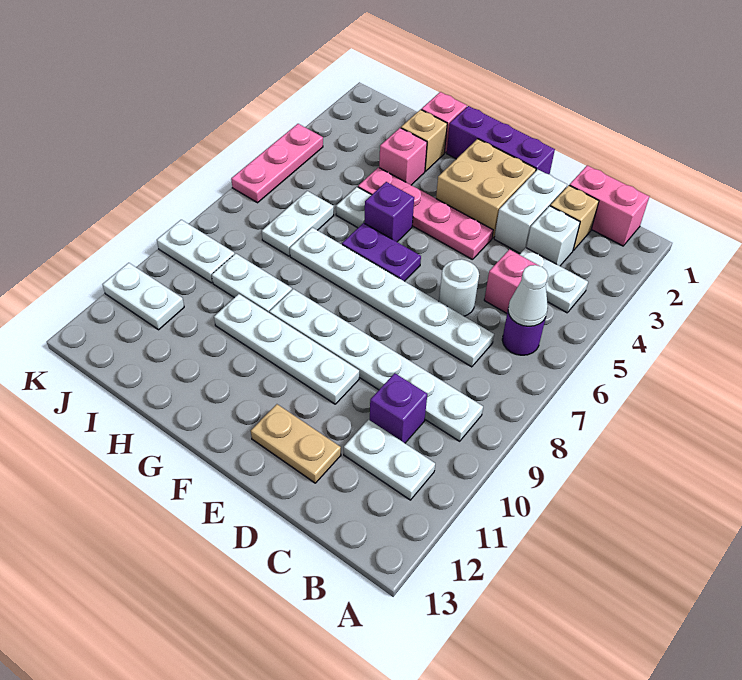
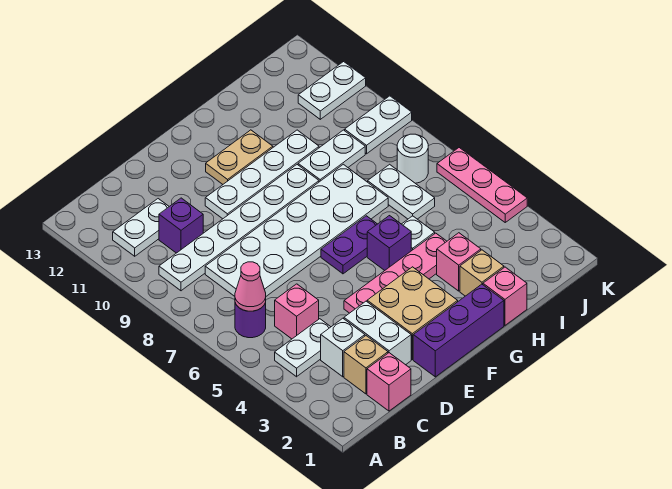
pink 1x2 brick [569,165,649,246] -> pink 1x1 brick [367,353,411,411]
white 1x1 cone [508,265,548,326] -> pink 1x1 cone [235,262,266,311]
white 1x6 plate [290,227,494,367] -> white 2x6 plate [205,164,388,296]
white 1x1 round brick [439,259,479,316] -> white 1x1 round brick moved to [397,134,428,183]
tan 1x2 plate [251,404,341,483] -> tan 1x2 plate moved to [206,130,273,184]

